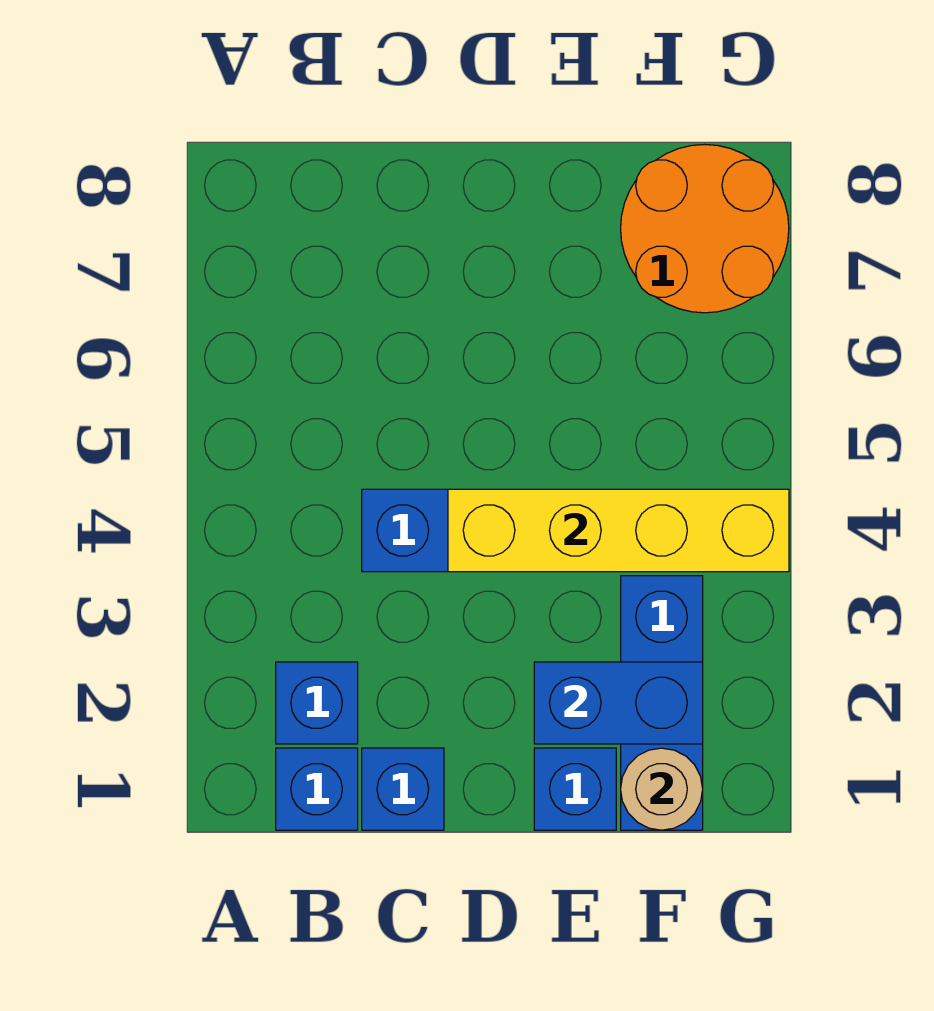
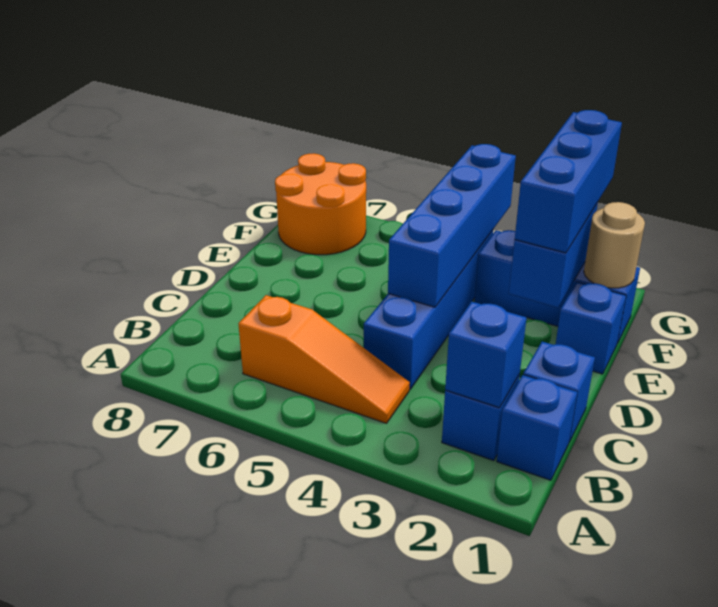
none -> blue 1x1 brick [445,302,526,408]
none -> orange 1x3 slope [238,295,410,423]
yellow 1x4 brick [448,489,789,572] -> blue 1x4 brick [388,144,516,307]
none -> blue 1x3 brick [515,110,622,253]

